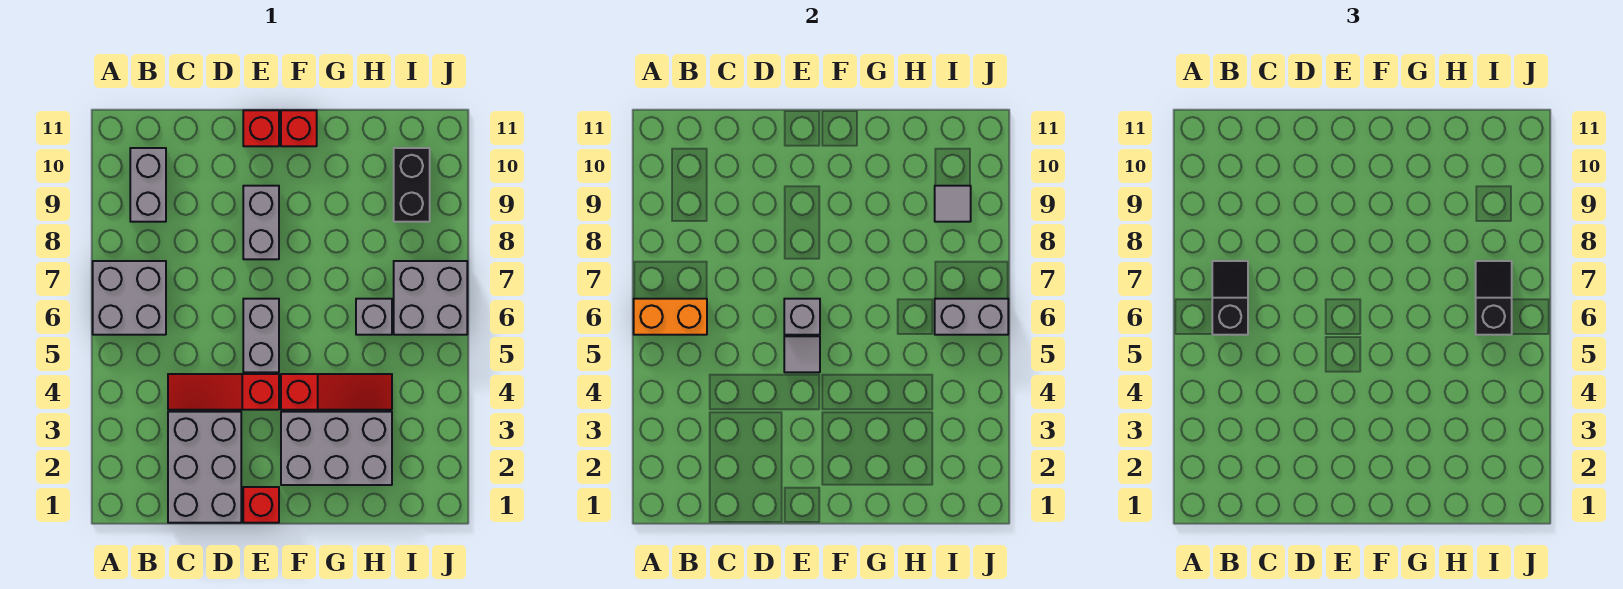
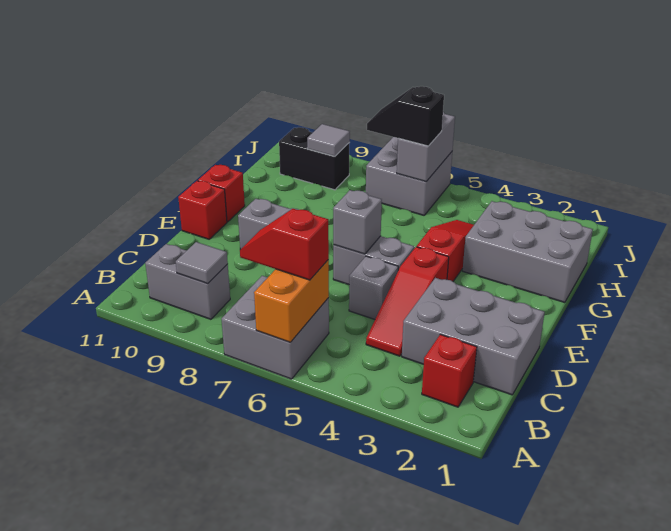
black 1x2 slope [1212,261,1248,335] -> red 1x2 slope [240,209,329,280]
red 1x1 brick [243,487,279,523] -> red 1x1 brick moved to [422,334,477,407]
grey 1x1 tile [784,336,820,372] -> grey 1x1 tile moved to [176,242,228,284]
grey 2x3 brick [281,412,392,485] -> grey 2x3 brick turned to [463,201,593,303]
grey 1x1 brick [356,299,392,335] -> grey 1x1 brick moved to [349,256,398,319]

